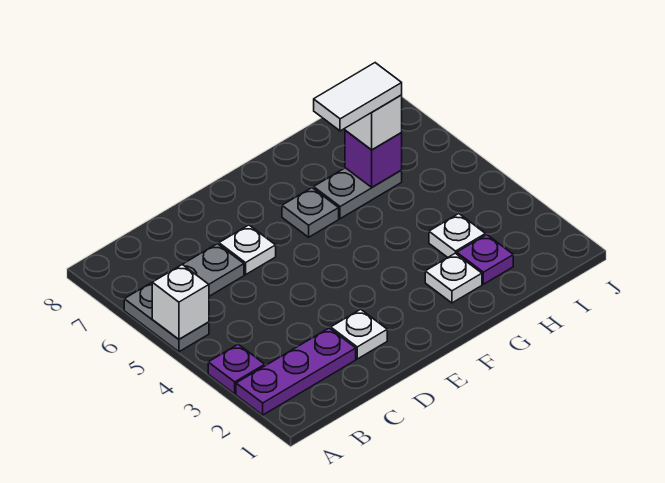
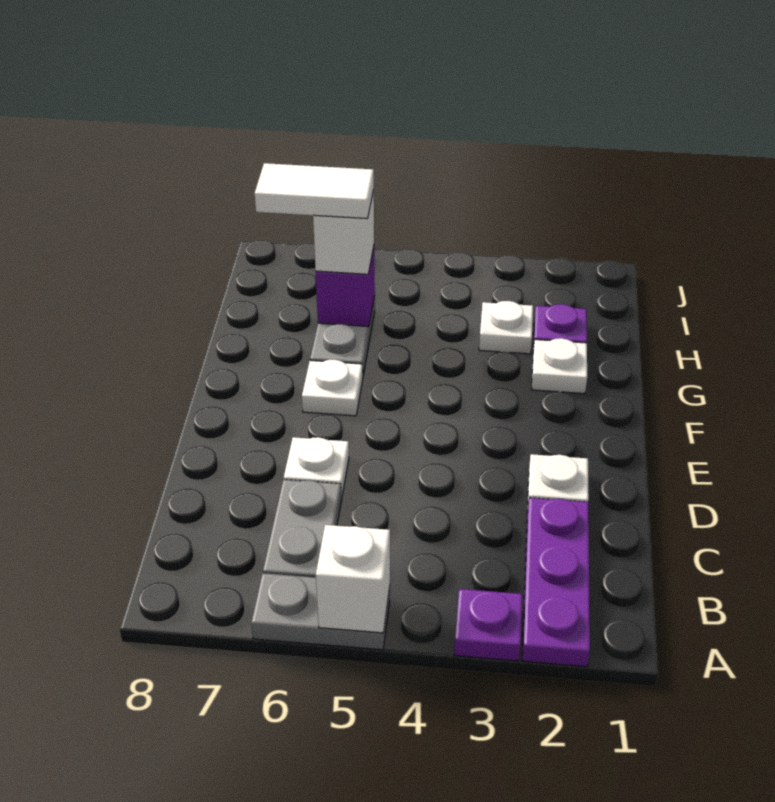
grey 1x1 plate [282,188,339,237] -> white 1x1 plate [302,360,363,416]
white 1x2 tile [314,63,402,131] -> white 1x2 tile turned to [255,163,374,219]

